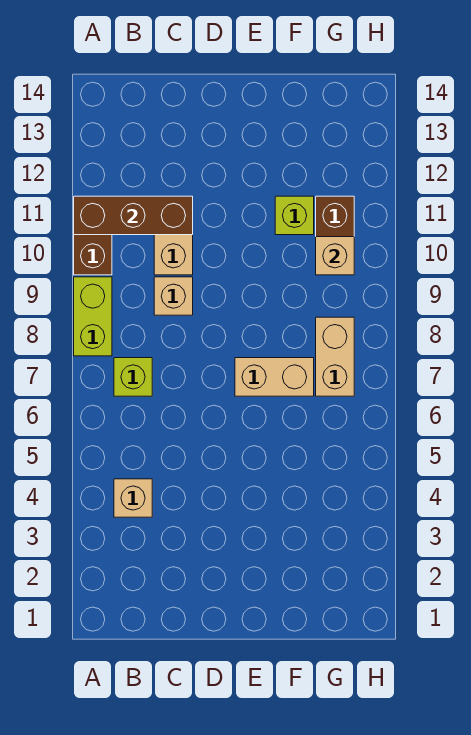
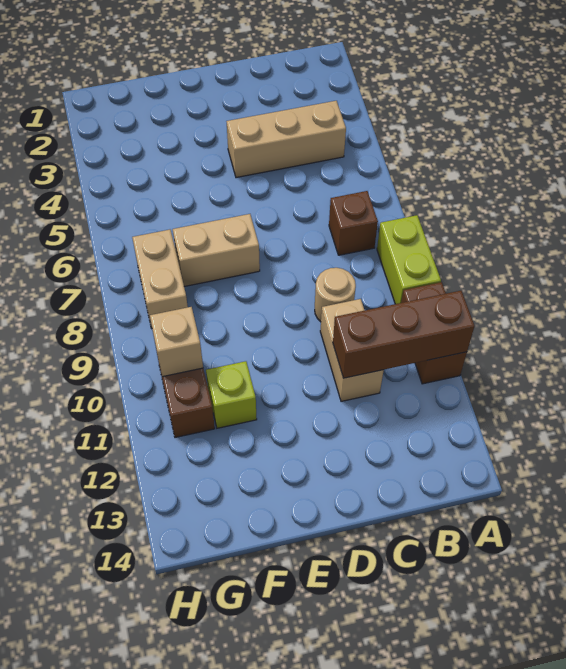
tan 1x1 brick [114,479,152,517] -> tan 1x3 brick [227,101,346,178]
lime 1x1 brick [114,358,152,396] -> brown 1x1 brick [329,191,378,255]
tan 1x1 brick [154,277,193,315] -> tan 1x1 round brick [315,268,356,322]

